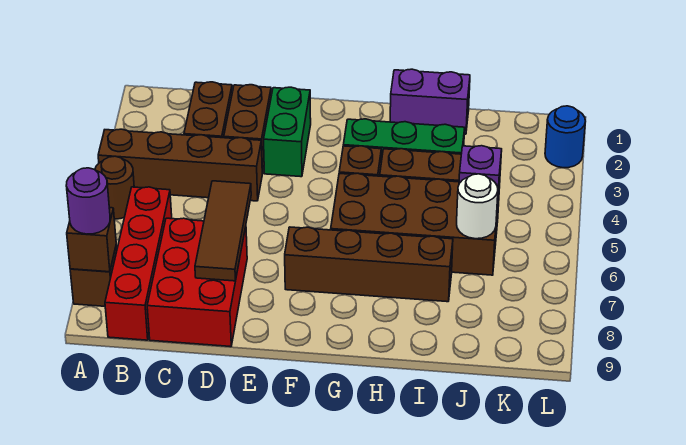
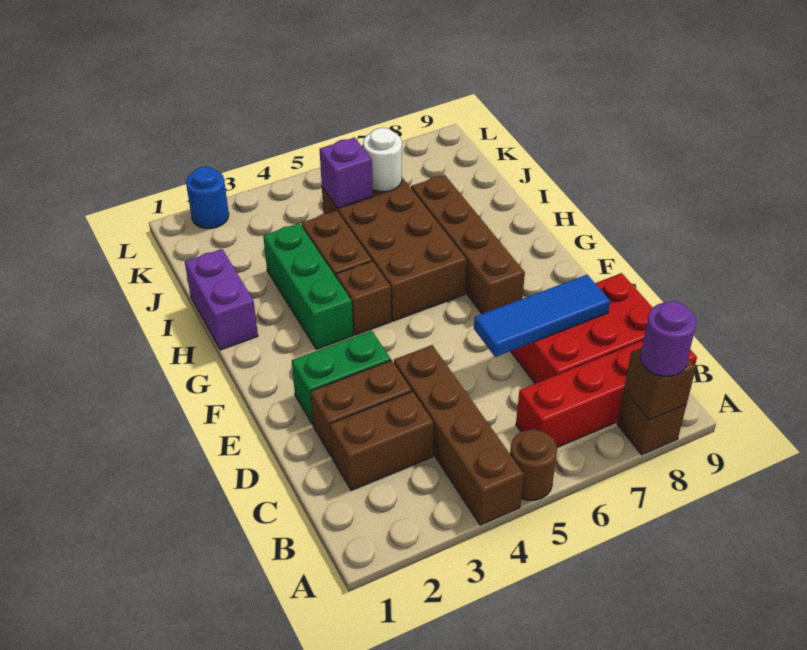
brown 1x3 tile [195,181,251,281] -> blue 1x3 tile [474,275,610,357]

